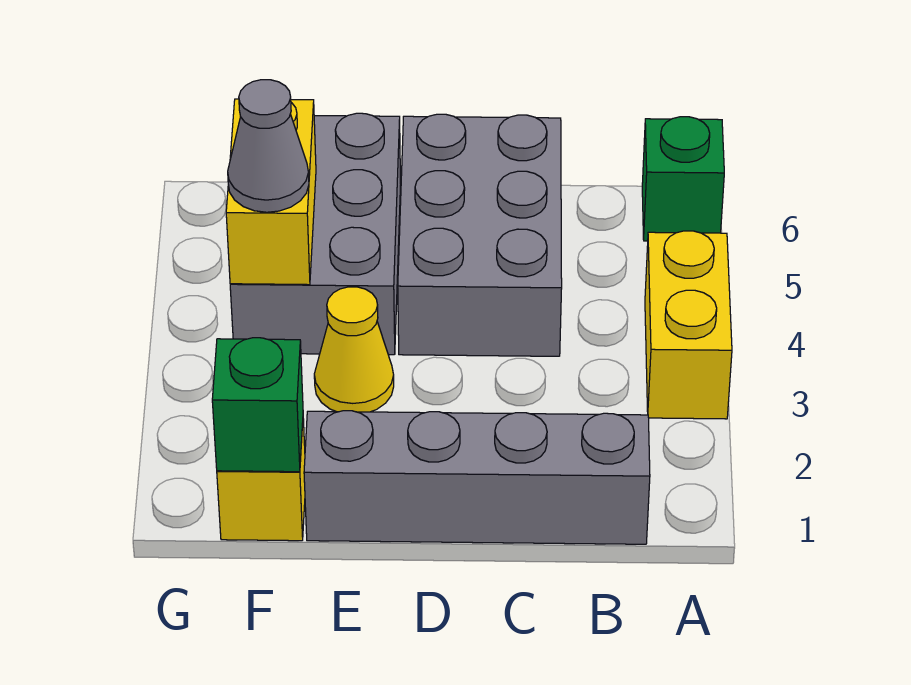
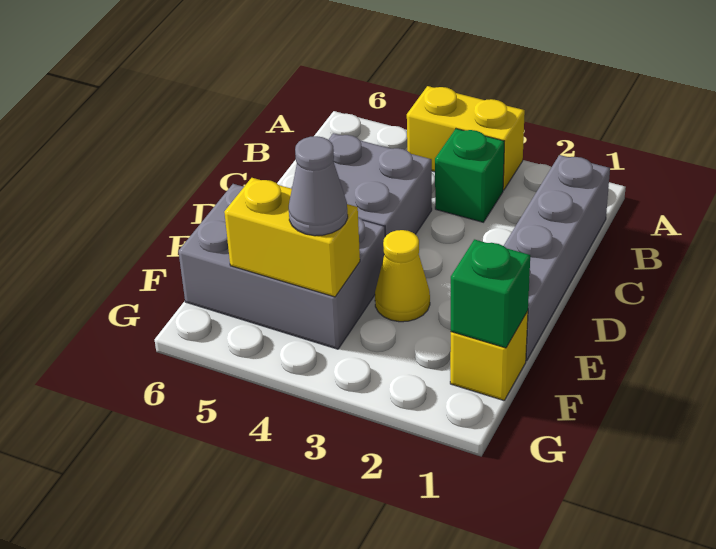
green 1x1 brick [642,117,724,241] -> green 1x1 brick moved to [435,129,504,222]
grey 2x3 brick [398,114,562,356] -> grey 2x2 brick [291,133,432,236]

